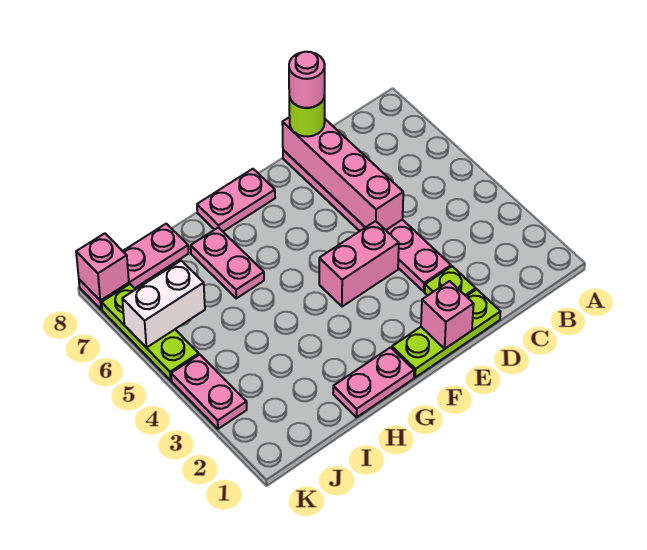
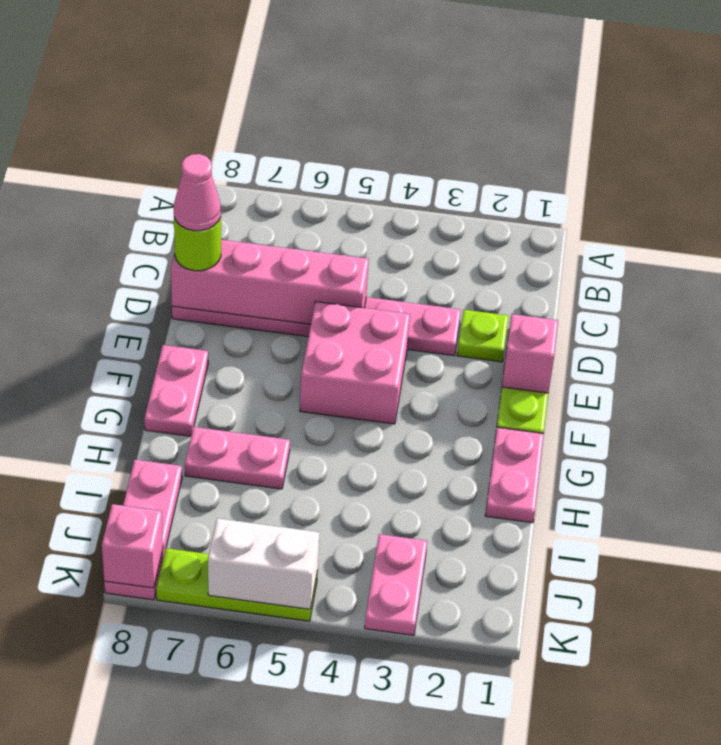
pink 1x1 round brick [289,52,325,108] -> pink 1x1 cone [174,154,221,231]
pink 1x2 brick [319,221,399,307] -> pink 2x2 brick [300,302,410,424]
white 1x2 brick [122,261,205,348] -> white 1x2 brick turned to [208,518,320,609]
pink 1x2 plate [171,355,247,429] -> pink 1x2 plate turned to [365,534,427,635]

